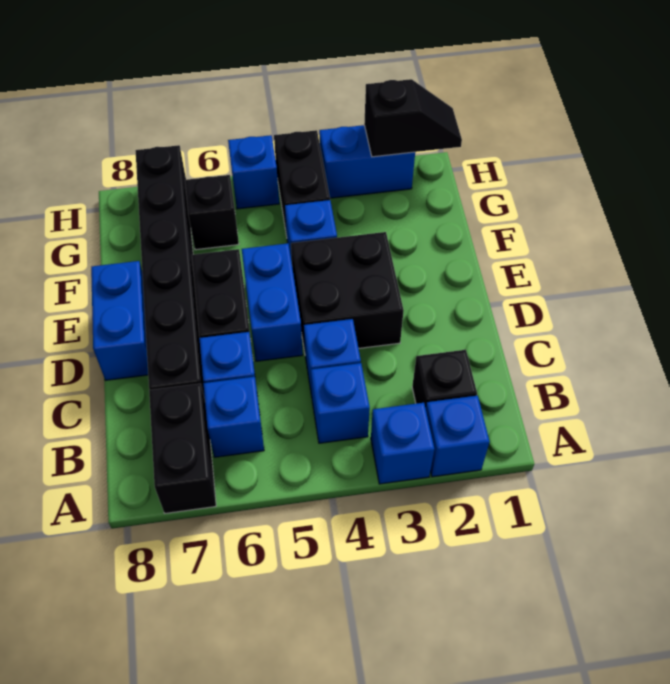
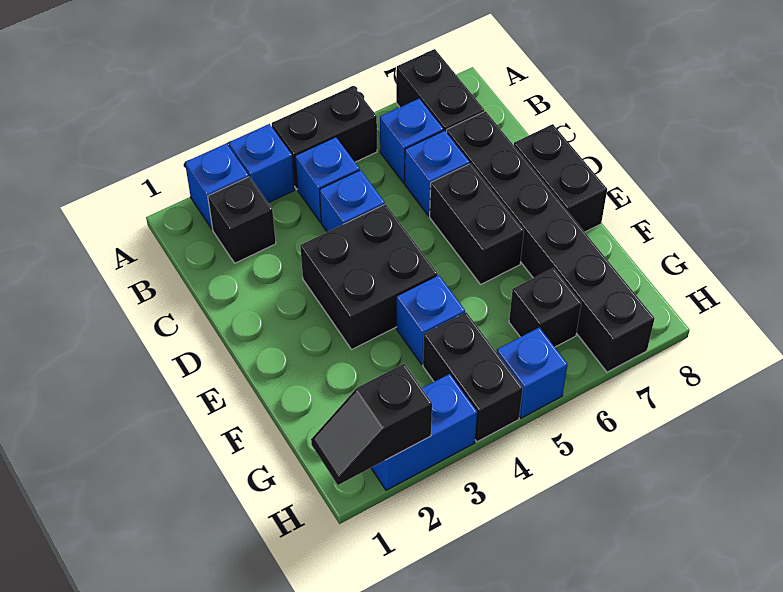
none -> black 1x2 brick [272,86,377,189]
blue 1x2 brick [242,243,303,361] -> none
blue 1x2 brick [91,261,148,380] -> black 1x2 brick [514,124,607,232]

